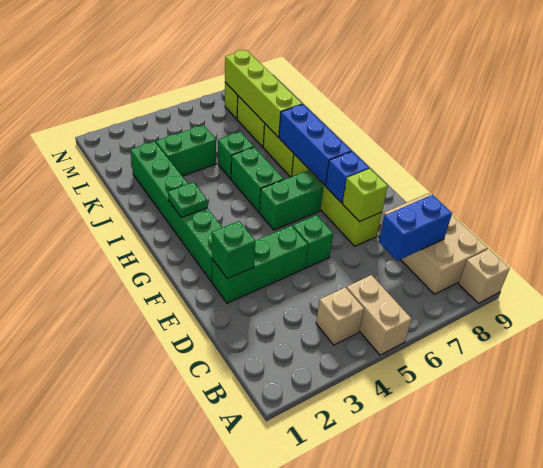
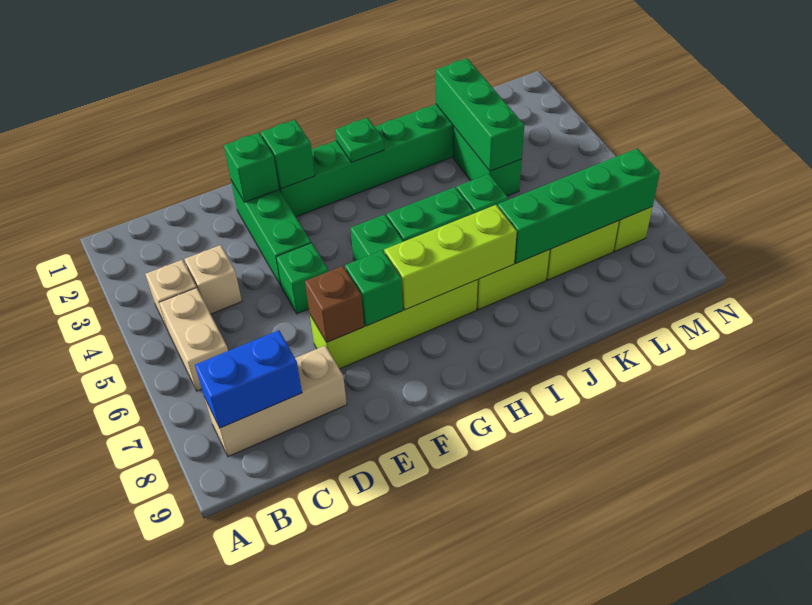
tan 1x2 brick [347,275,412,355] -> tan 1x2 brick turned to [159,288,228,391]
tan 1x1 brick [459,249,510,303] -> tan 1x1 brick moved to [185,245,242,314]
tan 2x3 brick [379,193,488,294] -> tan 1x3 brick [205,345,347,457]
blue 1x2 brick [379,195,452,261] -> blue 1x2 brick turned to [195,330,302,428]
lime 1x1 brick [343,169,388,222] -> brown 1x1 brick [305,266,364,343]
none -> green 1x1 brick [261,120,315,189]
blue 1x1 brick [326,152,369,203] -> green 1x1 brick [345,250,403,326]
blue 1x3 brick [279,104,351,185] -> lime 1x3 brick [384,205,517,310]
lime 1x4 brick [225,50,302,137] -> green 1x4 brick [498,148,660,263]
none -> green 1x3 brick [436,59,524,171]

